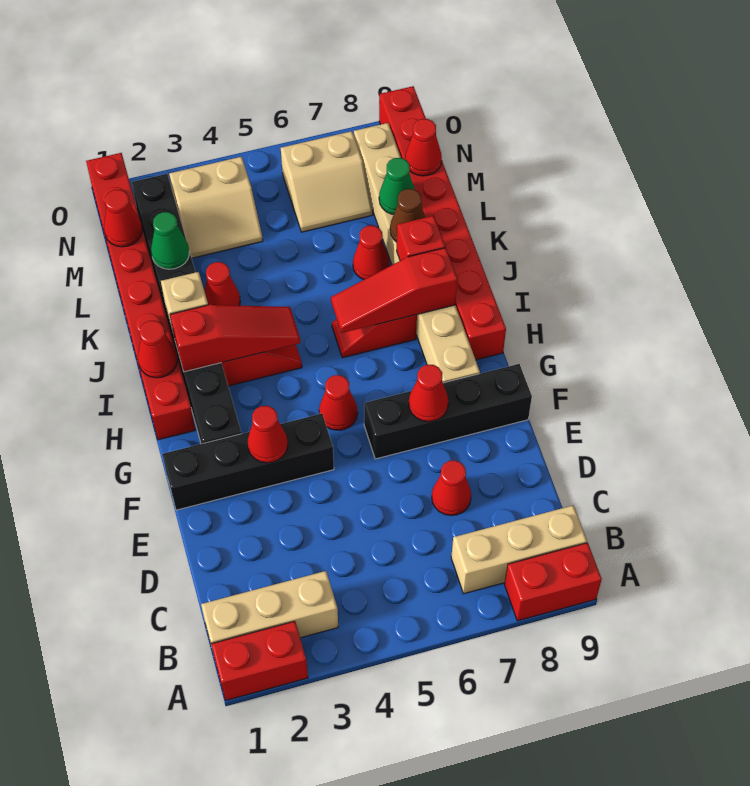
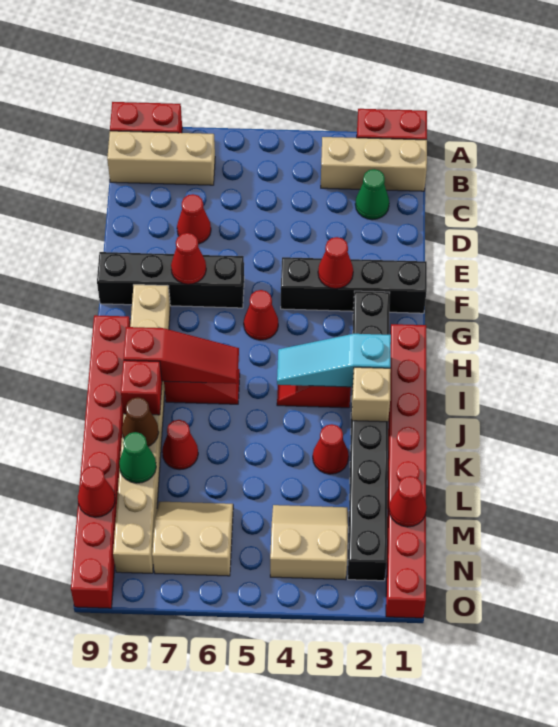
red 1x1 cone [138,321,178,378] -> none
red 1x3 slope [170,305,300,372] -> cyan 1x3 slope [277,334,391,387]
green 1x1 cone [151,212,189,269] -> green 1x1 cone moved to [355,169,389,220]

